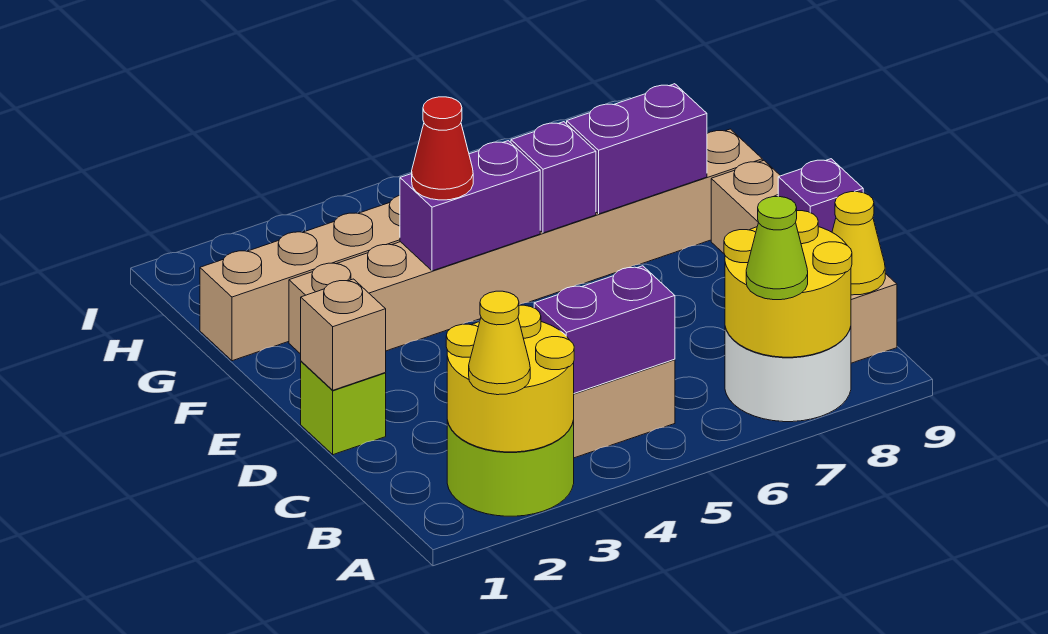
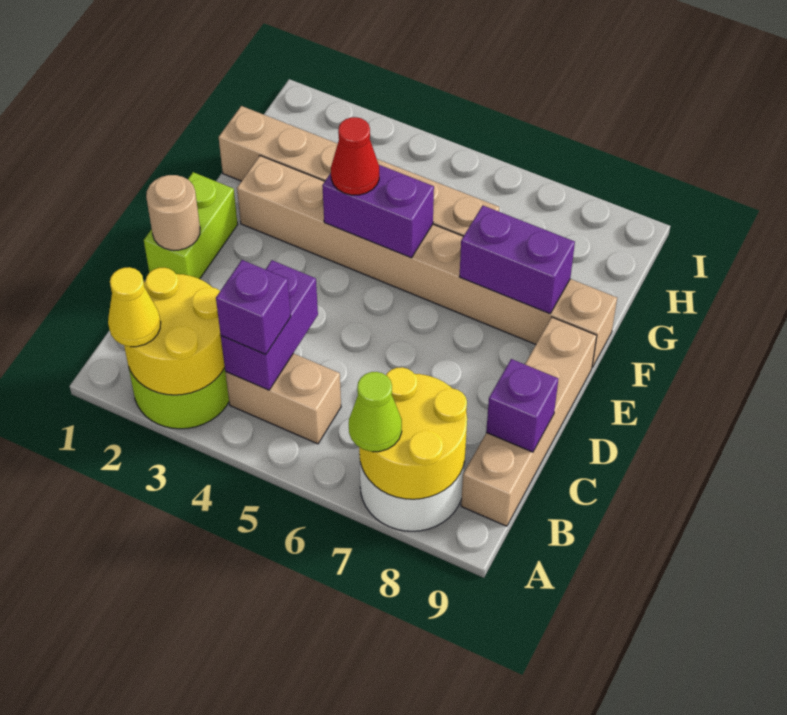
purple 1x2 brick [534,266,675,393] -> purple 1x2 brick turned to [221,260,318,390]
yellow 1x1 cone [832,192,885,295] -> none
lime 1x1 brick [301,361,386,455] -> lime 1x2 brick [144,172,238,279]
tan 1x1 brick [301,279,386,390] -> tan 1x1 round brick [146,175,200,250]
purple 1x1 brick [511,122,596,233] -> purple 1x1 brick moved to [216,260,291,354]

